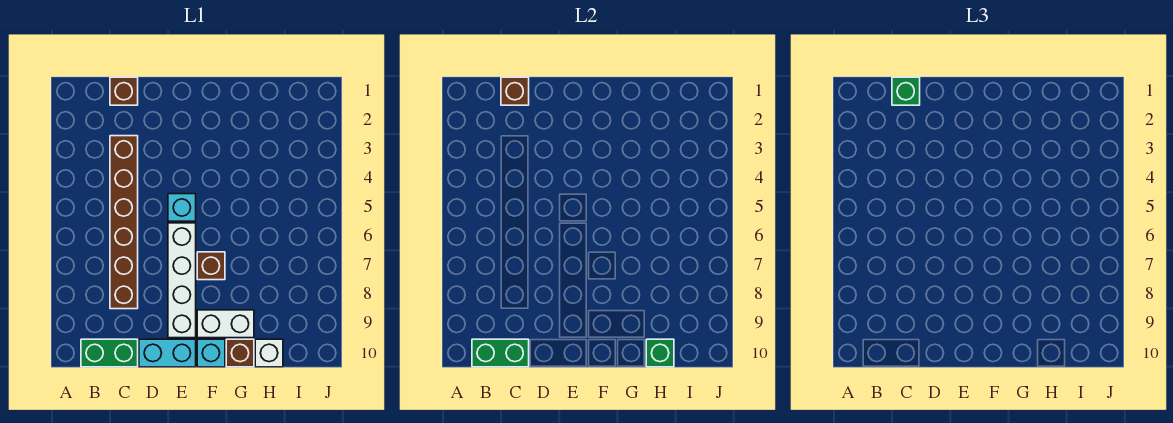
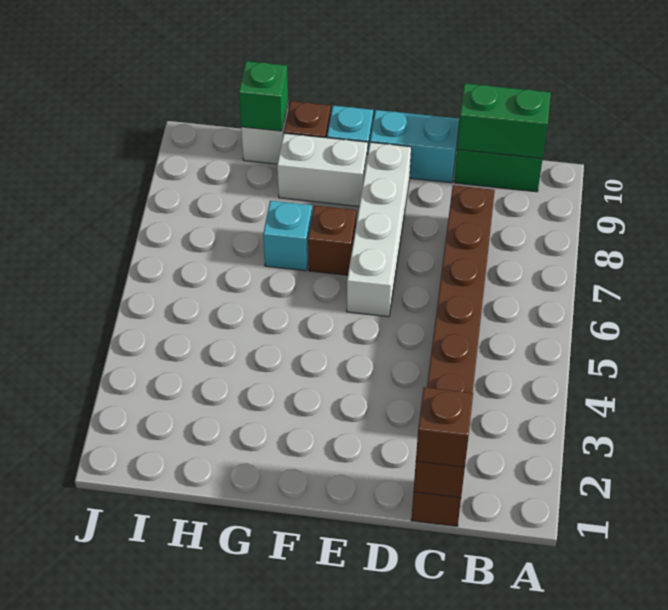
green 1x1 brick [892,77,920,105] -> brown 1x1 brick [416,387,473,468]
cyan 1x1 brick [168,194,196,221] -> cyan 1x1 brick moved to [263,201,312,271]

